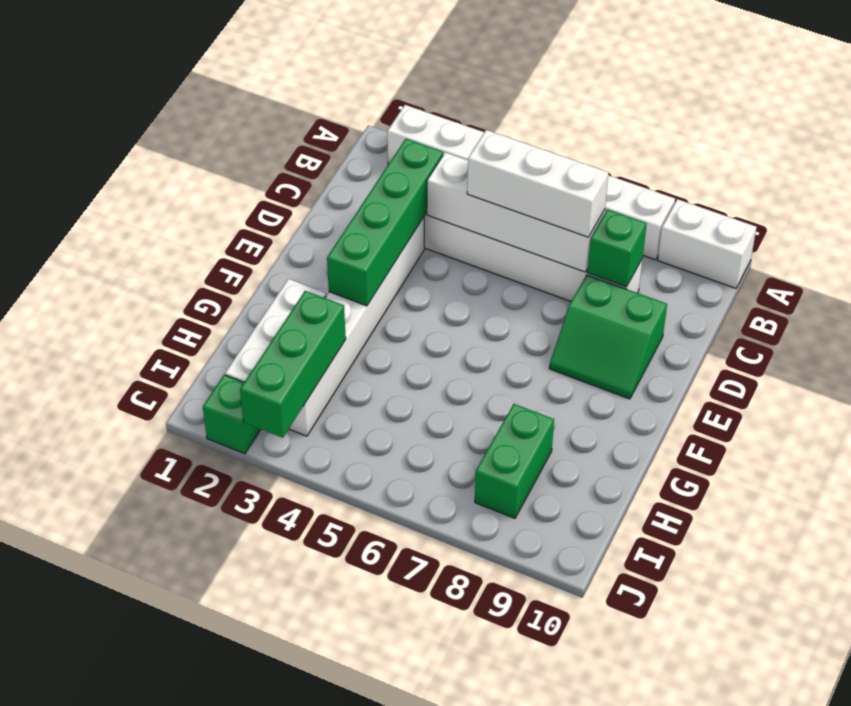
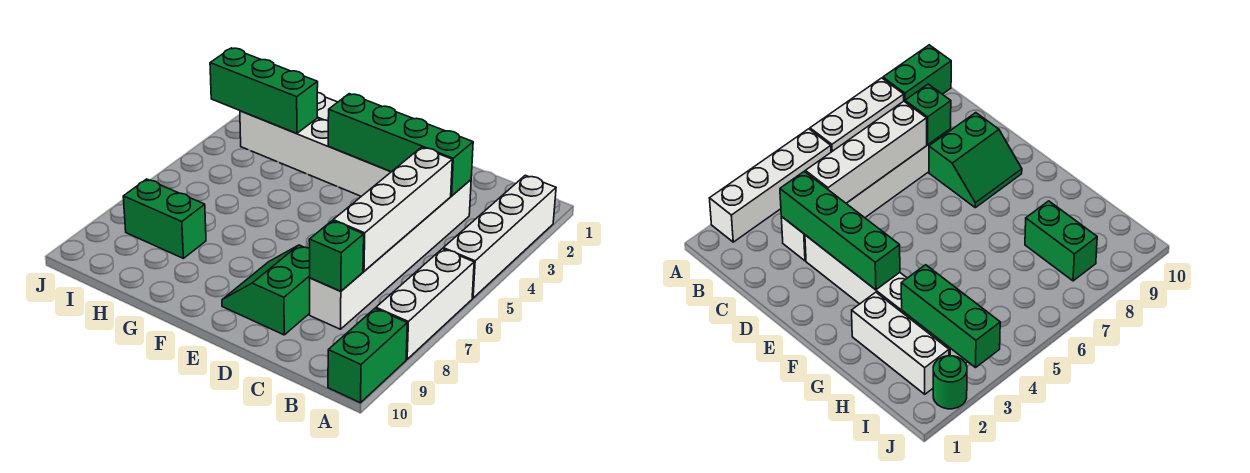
white 1x2 brick [658,199,756,288] -> green 1x2 brick [328,309,407,403]
white 1x3 brick [467,130,609,237] -> none
green 1x1 brick [203,375,261,454] -> green 1x1 round brick [933,356,967,409]

